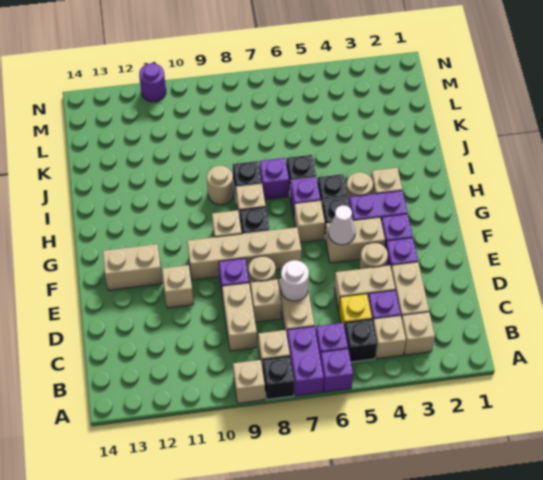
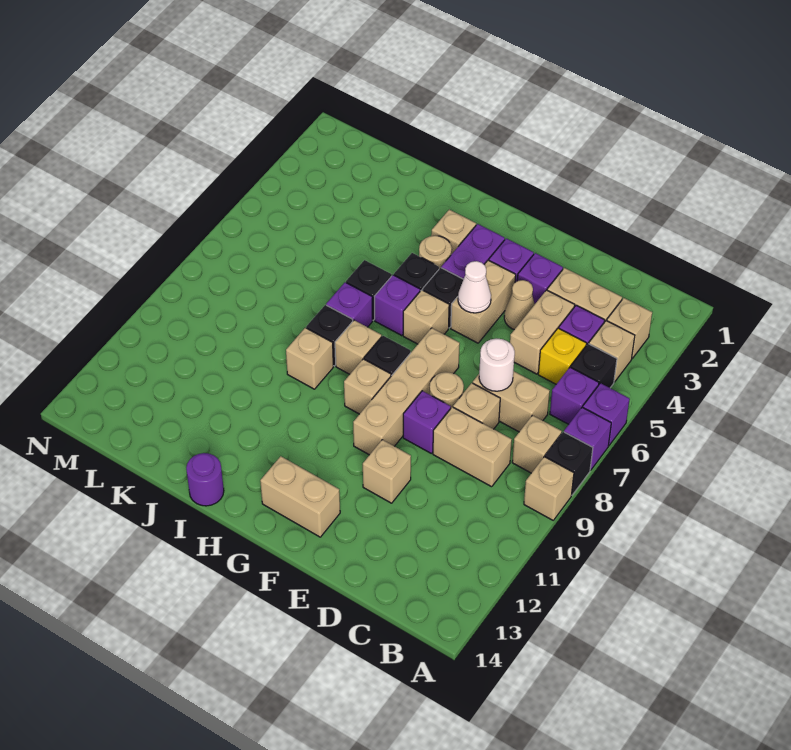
purple 1x2 brick [287,326,324,396] -> purple 1x1 brick [564,407,611,470]
tan 1x1 round brick [359,243,388,269] -> tan 1x1 cone [504,280,535,330]
tan 1x2 brick [103,244,163,290] -> tan 1x2 brick turned to [260,456,340,537]
tan 1x1 round brick [207,166,234,205] -> tan 1x1 brick [286,328,334,389]
purple 1x1 round brick [139,63,166,102] -> purple 1x1 round brick moved to [186,453,224,506]

